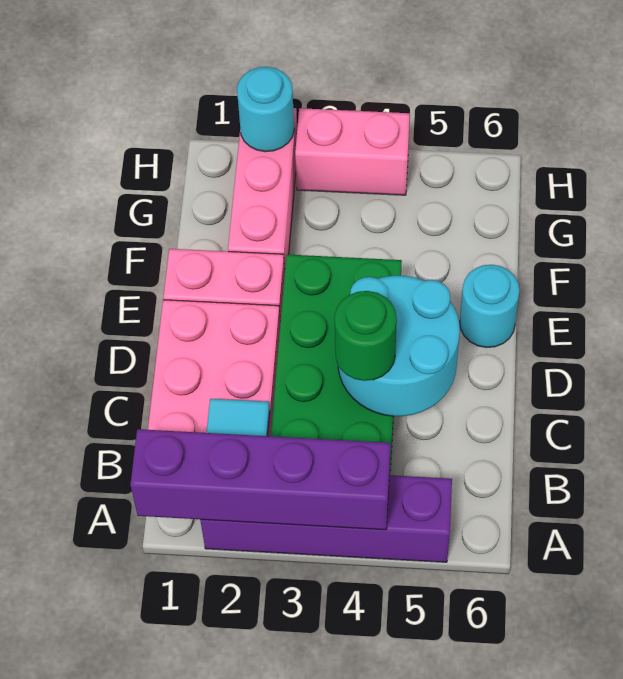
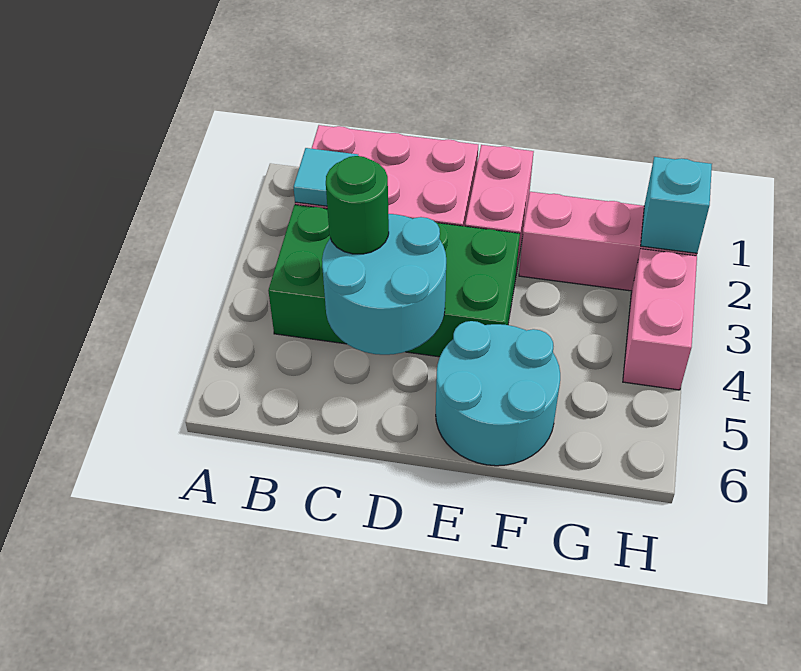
purple 1x4 brick [130,429,390,530] -> none
purple 1x4 brick [200,475,452,562] -> none
cyan 1x1 round brick [460,265,520,348] -> cyan 2x2 round brick [436,321,560,466]
cyan 1x1 round brick [237,67,294,152] -> cyan 1x1 brick [641,157,712,253]

